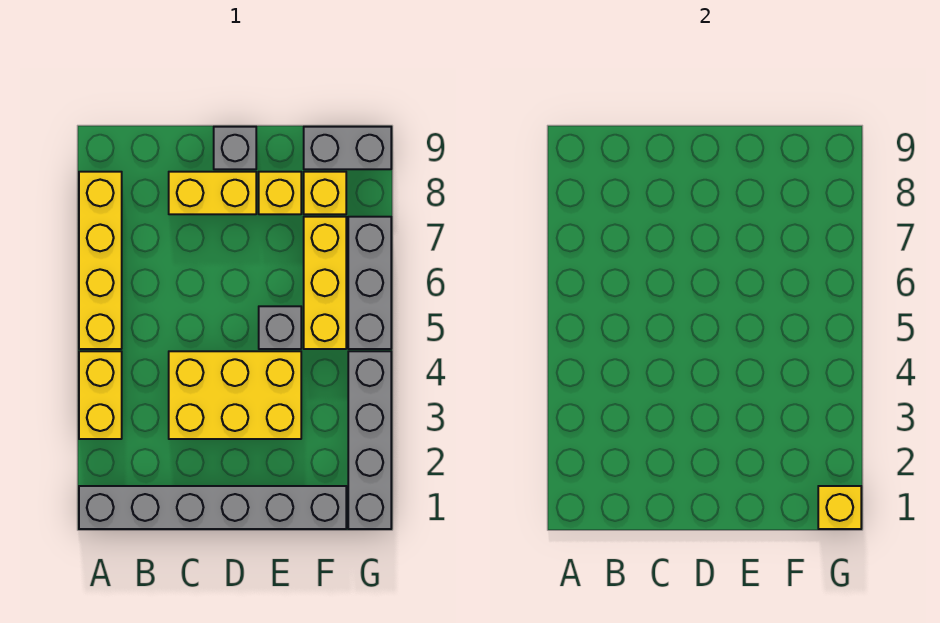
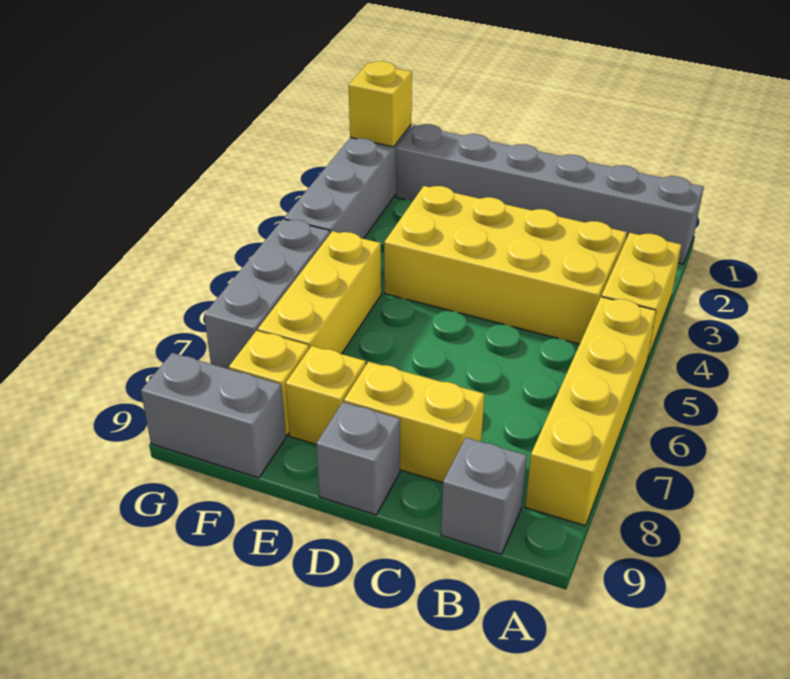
yellow 2x3 brick [169,351,301,439] -> yellow 2x4 brick [384,186,627,344]
grey 1x1 brick [259,306,301,349] -> grey 1x1 brick moved to [441,438,527,554]

